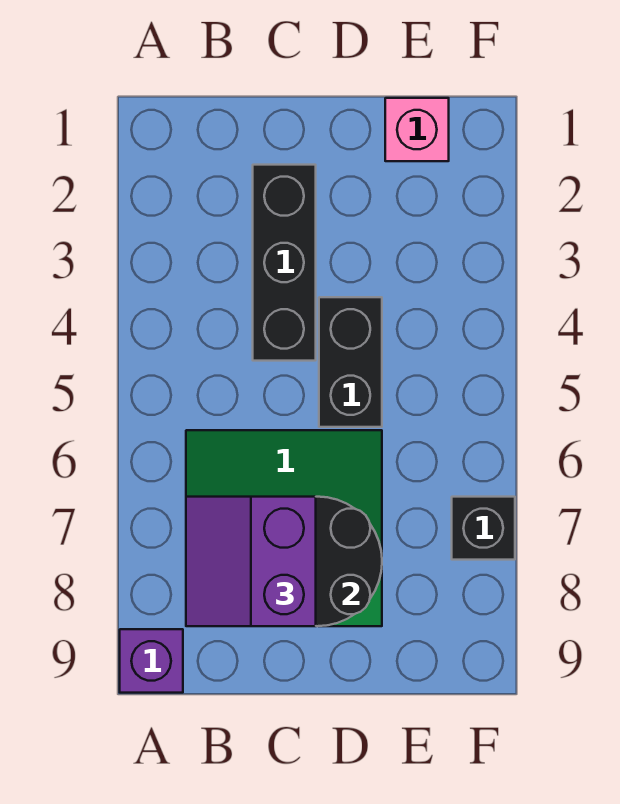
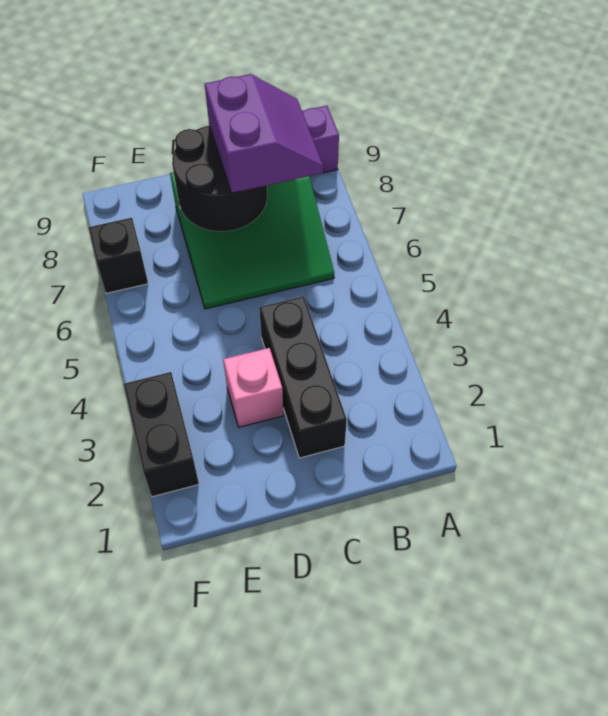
black 1x2 brick [319,297,382,427] -> black 1x2 brick moved to [124,372,199,497]
pink 1x1 brick [385,98,449,161] -> pink 1x1 brick moved to [223,348,283,427]

